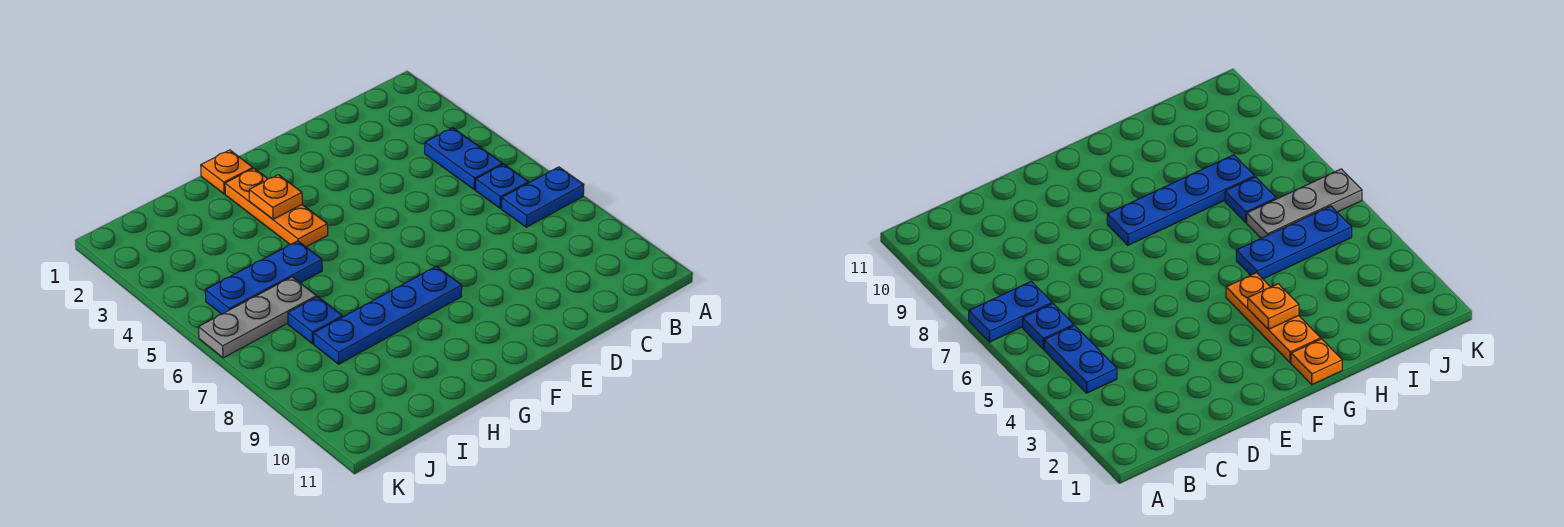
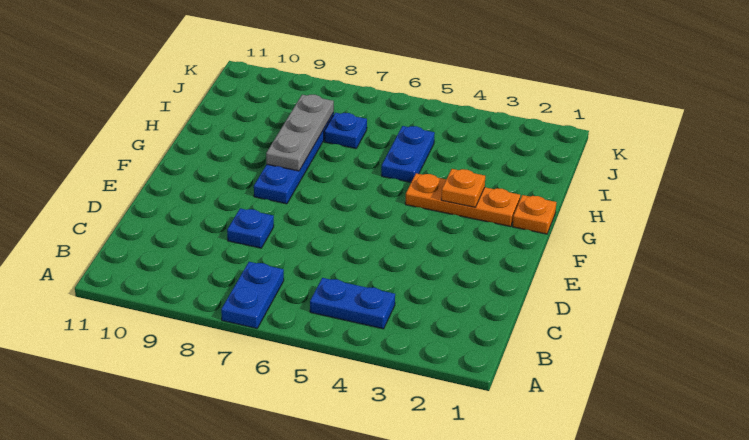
blue 1x1 plate [476,164,528,208] -> blue 1x1 plate moved to [227,208,274,248]
blue 1x3 plate [205,241,322,314] -> blue 1x2 plate [381,126,435,182]
grey 1x3 plate [199,277,317,358] -> grey 1x3 plate moved to [266,95,334,171]

